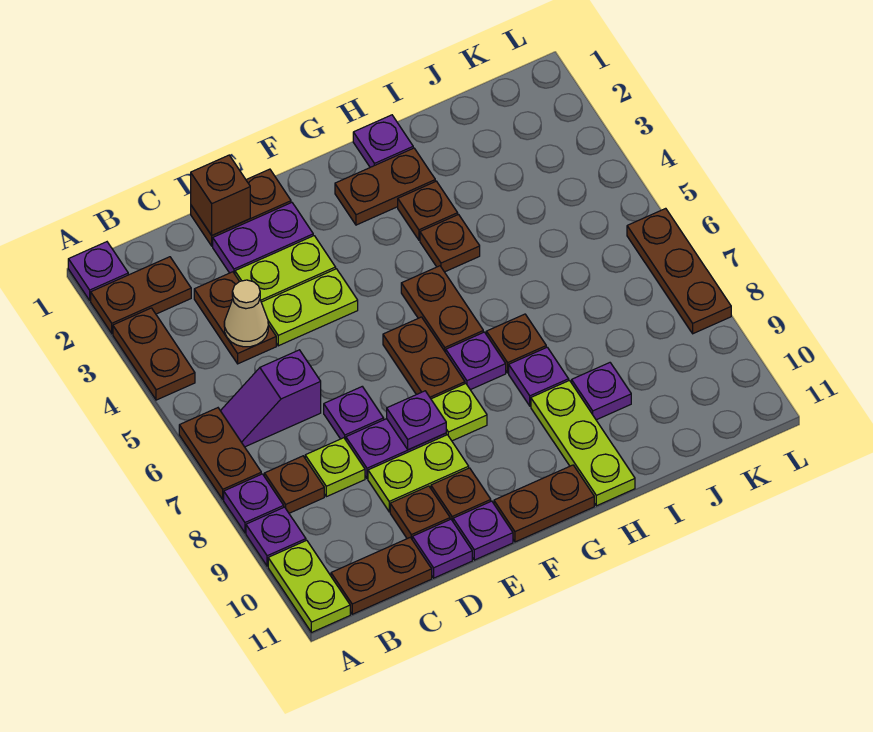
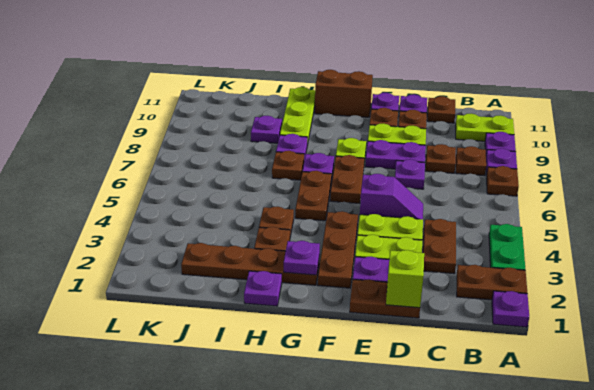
brown 1x2 plate [113,308,195,400] -> green 1x2 plate [489,224,525,270]
brown 1x2 plate [179,408,261,500] -> brown 1x1 plate [486,166,519,196]
lime 1x2 plate [268,540,350,633] -> lime 1x2 plate turned to [456,114,514,141]
purple 1x2 slope [221,350,321,447] -> purple 1x2 slope moved to [360,174,423,219]
brown 1x2 plate [331,537,432,614] -> brown 1x1 plate [427,96,455,123]
tan 1x1 cone [224,280,268,347] -> none
lime 1x1 plate [305,438,365,497] -> brown 1x1 plate [426,144,456,173]
brown 1x1 brick [191,155,250,235] -> lime 1x1 brick [386,250,424,308]
purple 1x1 plate [387,391,446,450] -> purple 1x1 plate moved to [284,241,320,275]
brown 1x2 plate [494,465,594,542] -> brown 1x2 brick [315,70,373,117]
brown 1x2 plate [335,148,435,225] -> brown 1x4 plate [181,243,320,285]
brown 1x3 plate [627,208,731,334] -> brown 1x3 plate moved to [318,211,358,288]

